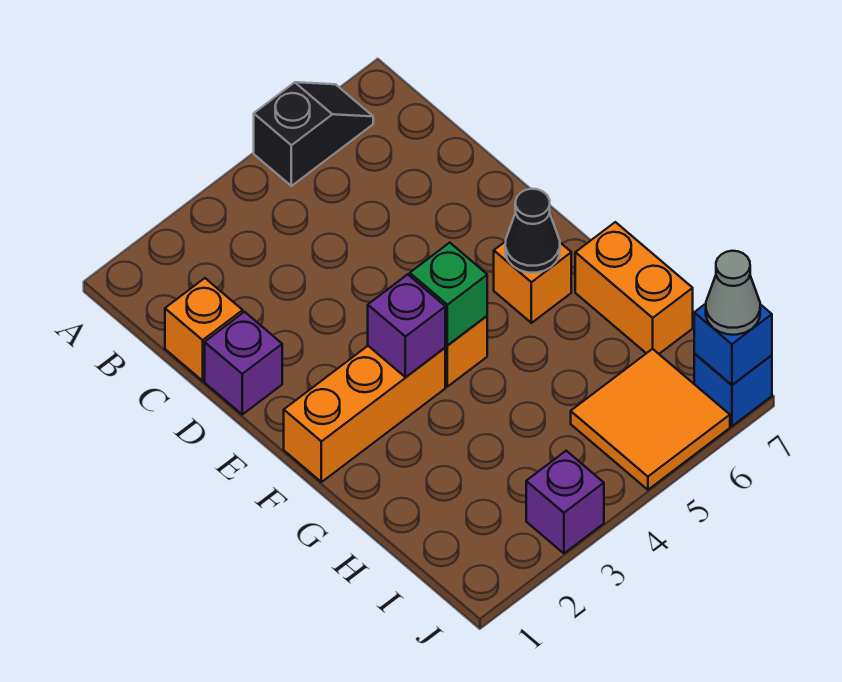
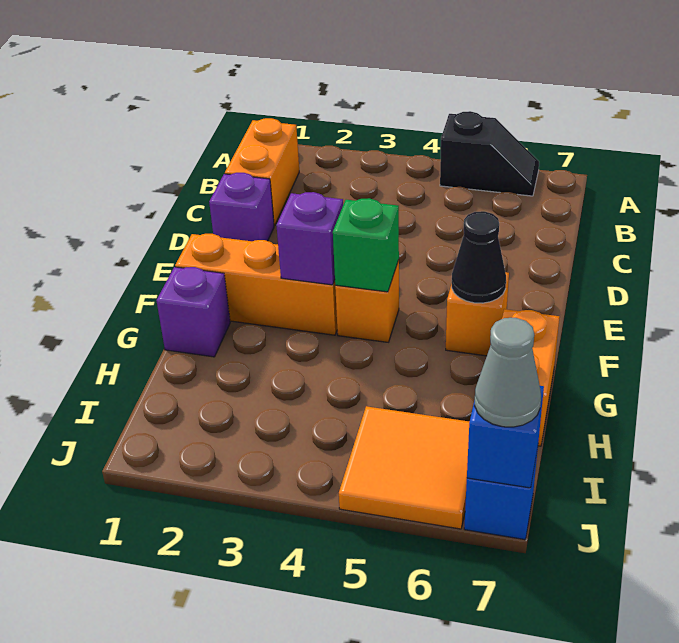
orange 1x1 brick [165,278,243,381] -> orange 1x2 brick [225,118,299,226]
purple 1x1 brick [526,451,604,553] -> purple 1x1 brick moved to [156,267,230,357]

